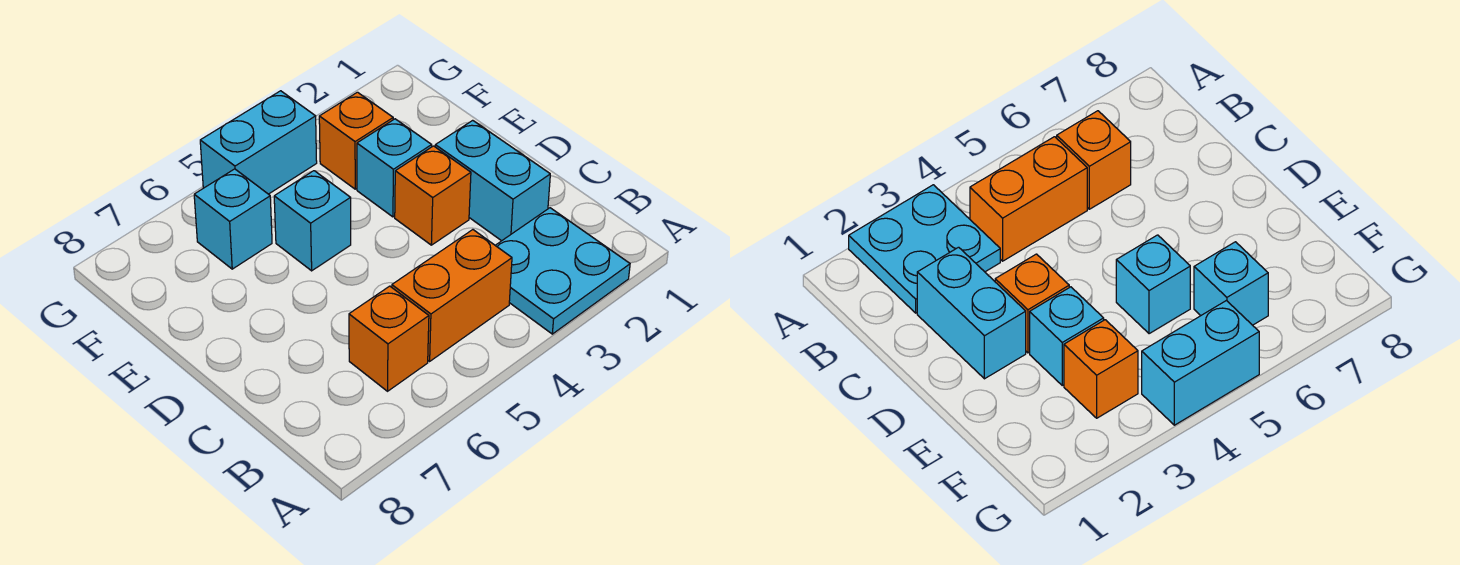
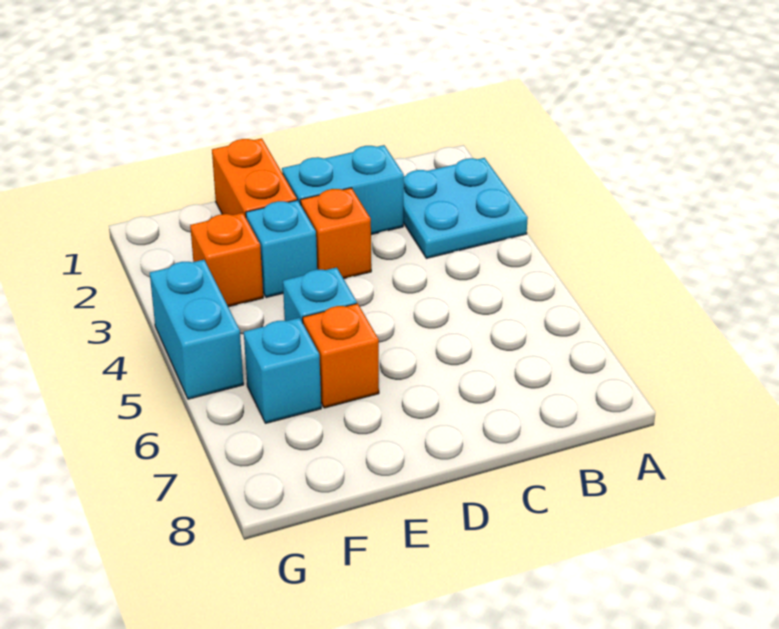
orange 1x2 brick [392,230,512,361] -> orange 1x2 brick moved to [212,138,297,217]
orange 1x1 brick [349,286,429,391] -> orange 1x1 brick moved to [303,303,379,408]

